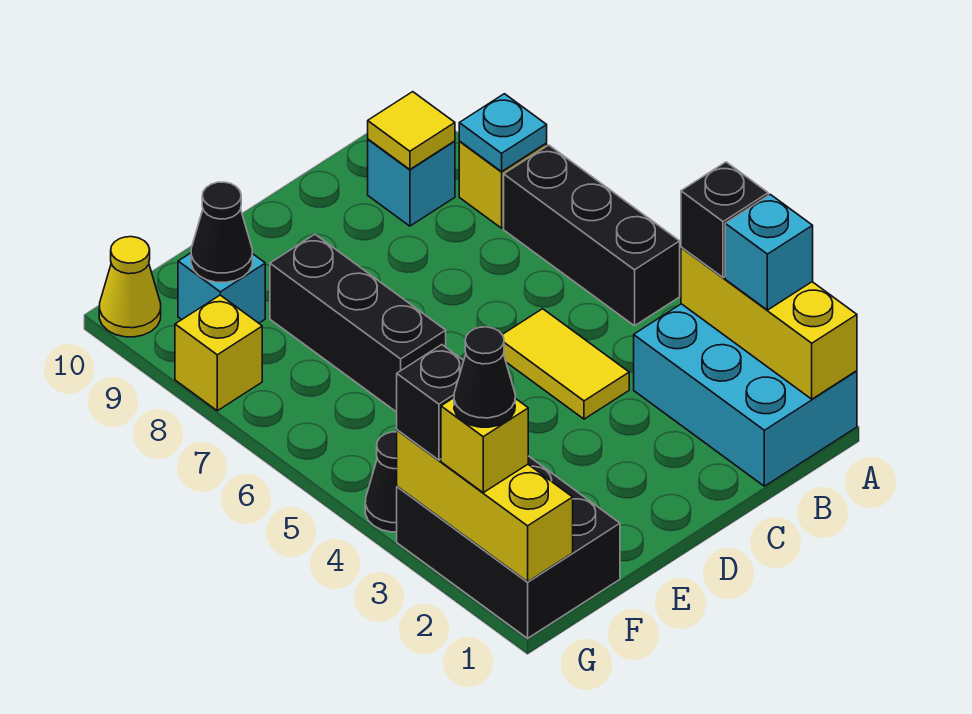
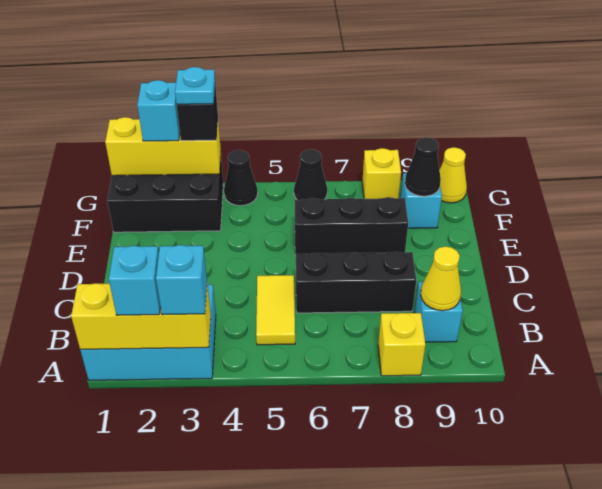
black 1x1 brick [681,162,768,278] -> cyan 1x1 brick [156,245,207,315]
black 1x3 brick [504,145,680,326] -> black 1x3 brick moved to [296,252,416,313]
cyan 1x1 plate [459,94,547,172] -> cyan 1x1 plate moved to [175,67,215,104]
yellow 1x1 tile [368,92,455,169] -> yellow 1x1 cone [421,246,461,311]
yellow 1x2 tile [502,309,629,419] -> yellow 1x2 tile turned to [256,275,295,345]
yellow 1x1 brick [441,398,528,493] -> cyan 1x1 brick [137,80,180,141]
black 1x1 cone [454,327,515,427] -> black 1x1 cone moved to [294,149,327,200]

